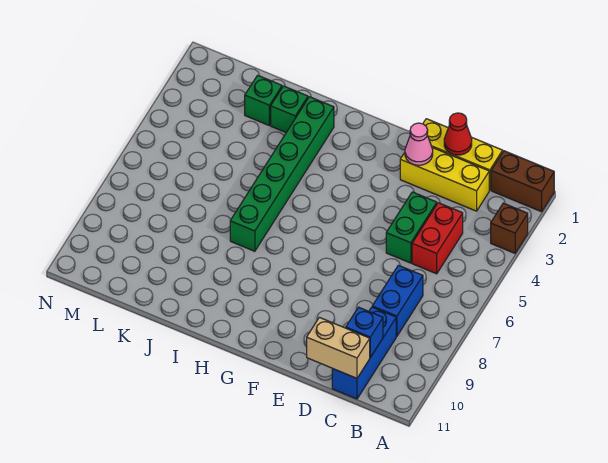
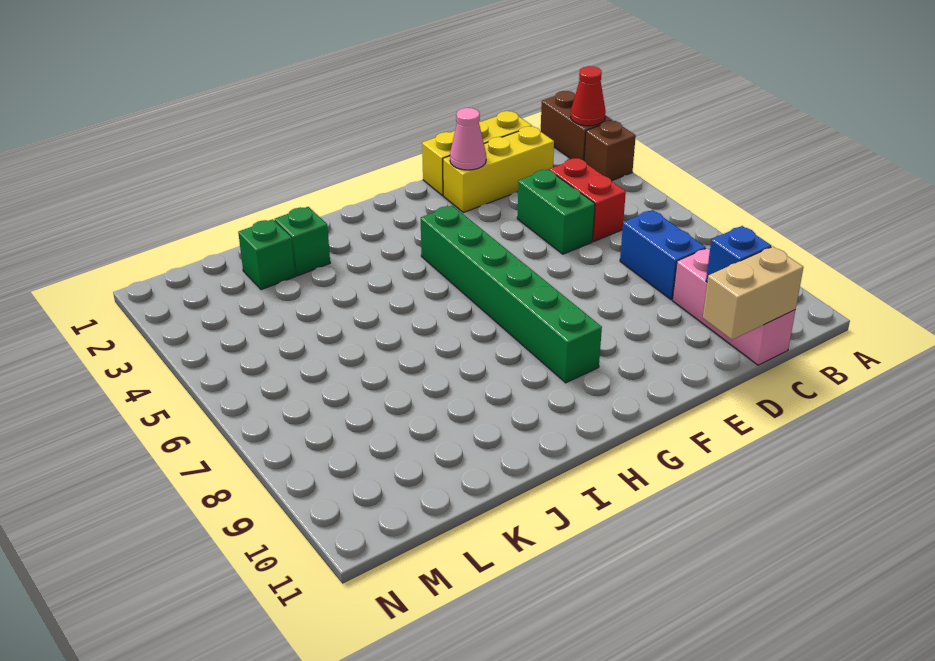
brown 1x2 brick [491,151,554,212] -> brown 1x2 brick turned to [541,91,612,160]
blue 1x3 brick [332,307,396,399] -> pink 1x3 brick [673,248,795,365]
red 1x1 cone [444,113,472,155] -> red 1x1 cone moved to [571,66,606,126]
green 1x6 brick [230,97,334,251] -> green 1x6 brick moved to [421,205,602,383]

